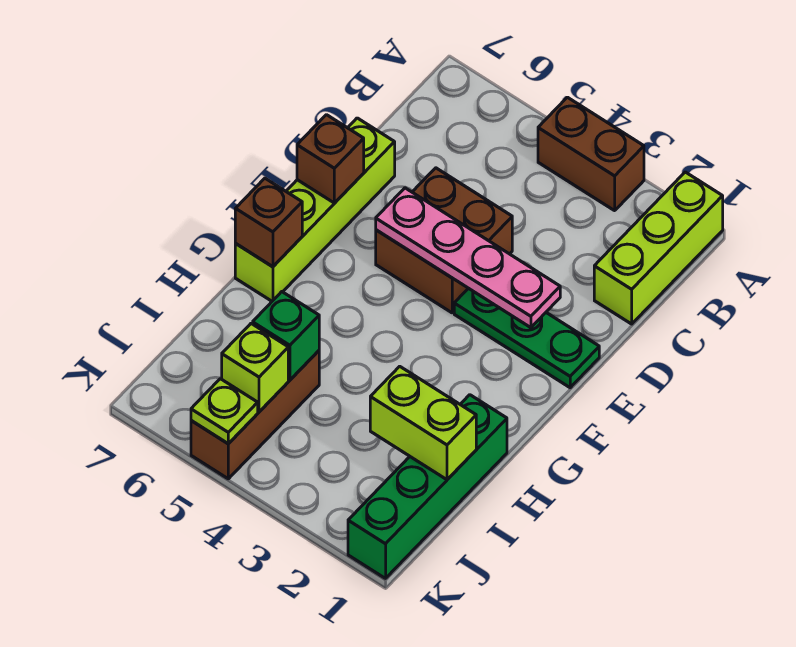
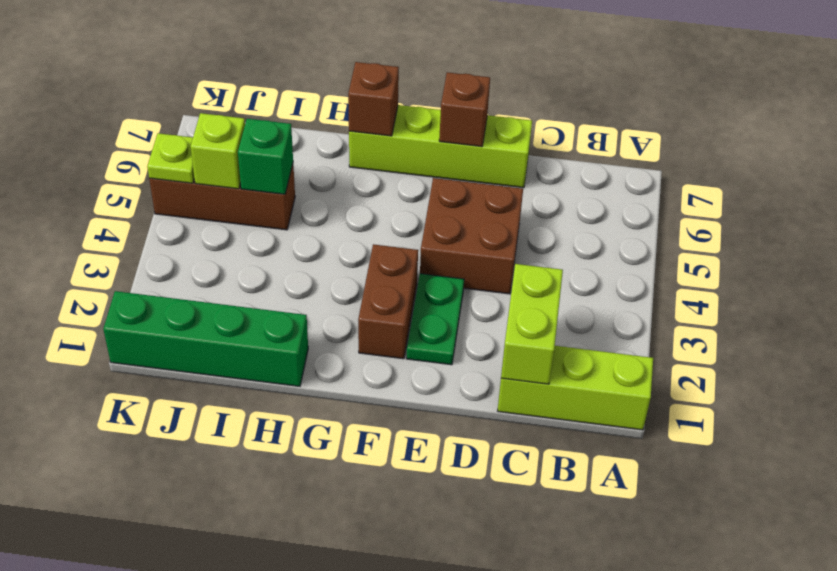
brown 1x2 brick [538,97,644,211] -> brown 1x2 brick moved to [358,244,418,359]
green 1x3 plate [454,288,599,388] -> green 1x2 plate [406,274,464,365]
pink 1x4 plate [376,188,560,328] -> none
lime 1x2 brick [370,366,476,480] -> lime 1x2 brick moved to [501,264,563,384]

